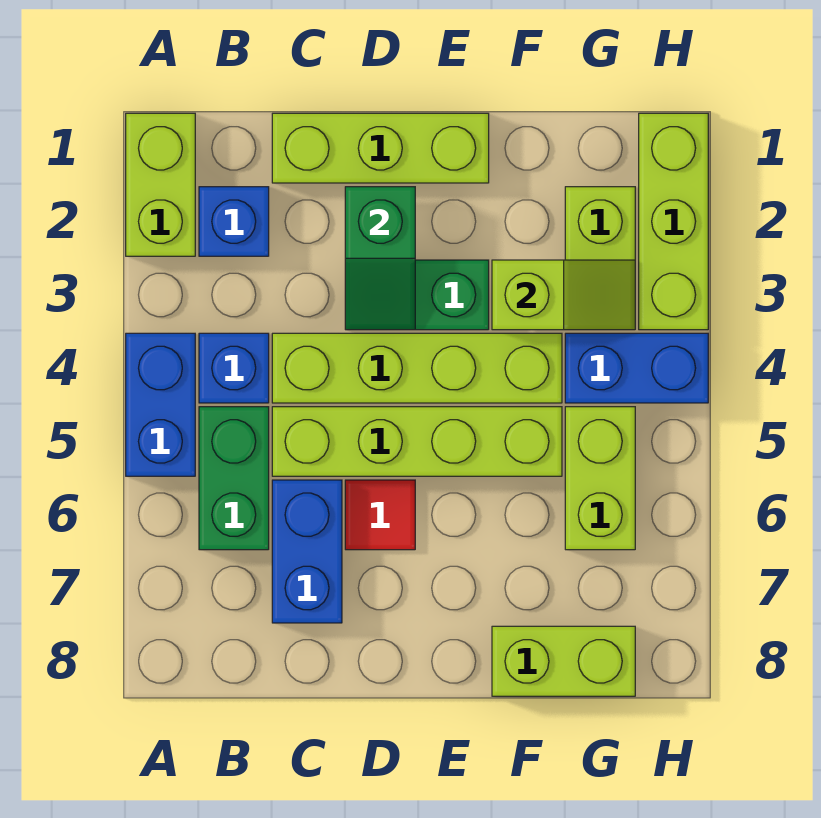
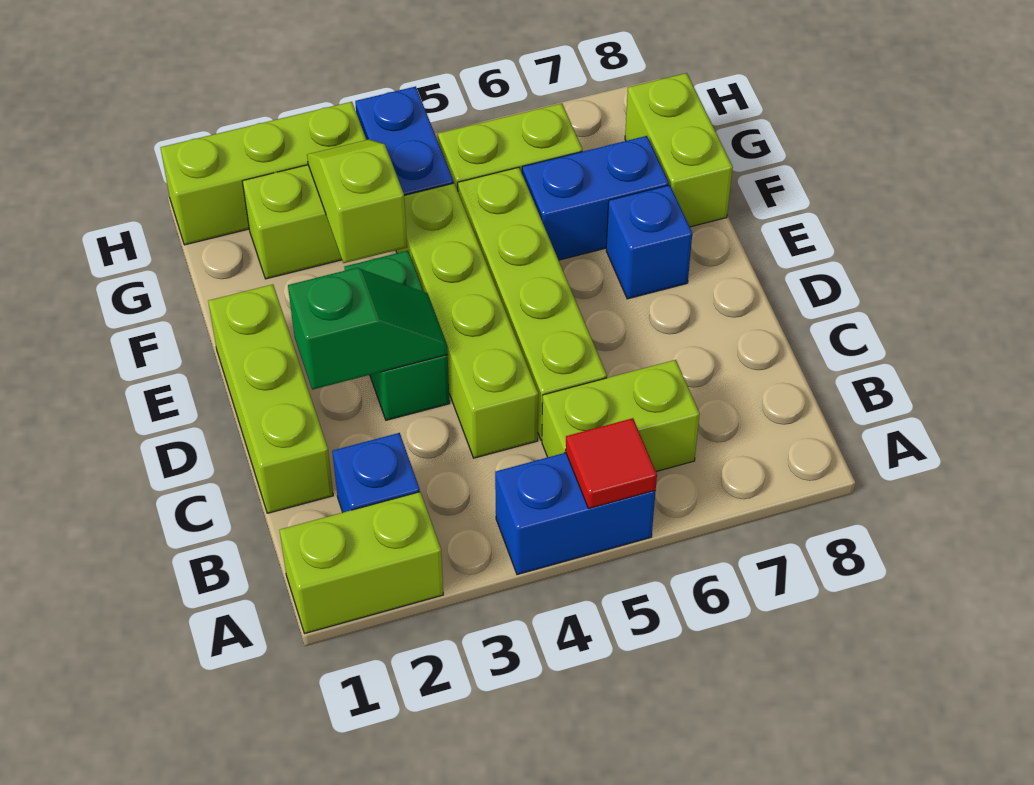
blue 1x1 brick [199,333,269,403] -> blue 1x1 brick moved to [606,185,692,299]
green 1x2 brick [199,407,269,550] -> lime 1x2 brick [542,360,700,472]
blue 1x2 brick [272,480,342,623] -> blue 1x2 brick moved to [522,136,669,260]
red 1x1 tile [345,480,415,550] -> red 1x1 tile moved to [566,418,657,509]

